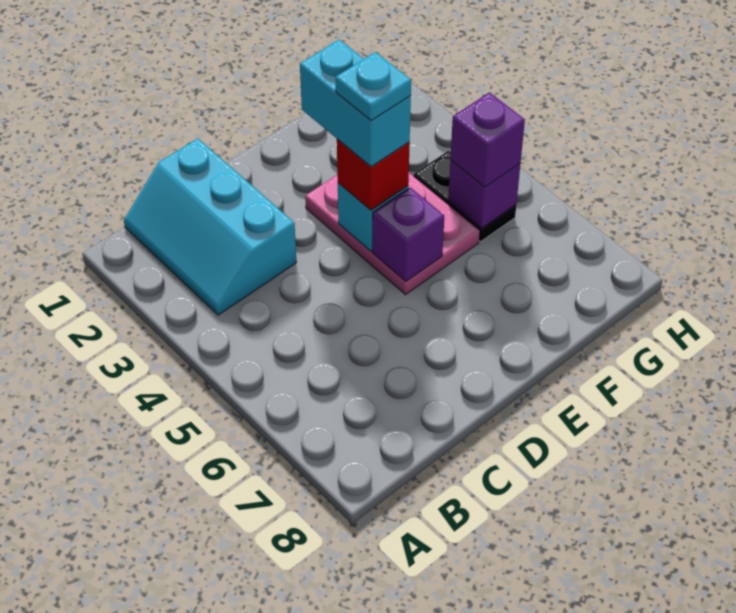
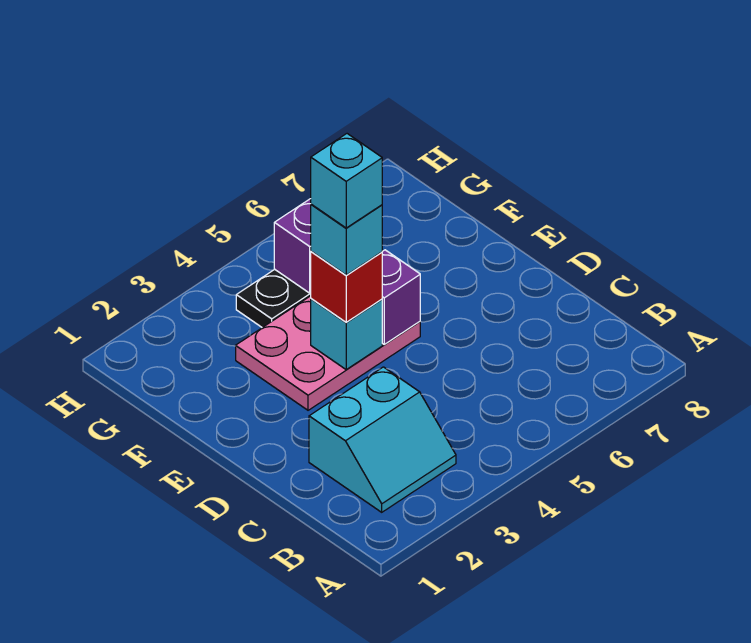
cyan 2x3 slope [124,138,296,315] -> cyan 2x2 slope [309,367,456,512]
cyan 1x2 brick [300,40,411,167] -> cyan 1x1 brick [311,204,382,275]
cyan 1x1 plate [336,52,411,121] -> cyan 1x1 brick [311,134,382,228]
purple 1x1 brick [450,92,525,187] -> none

